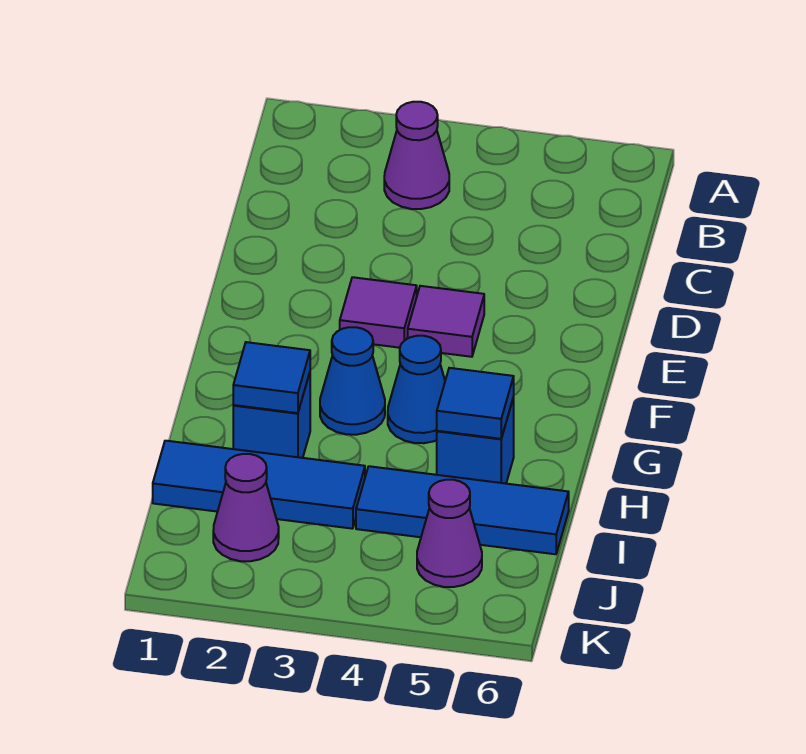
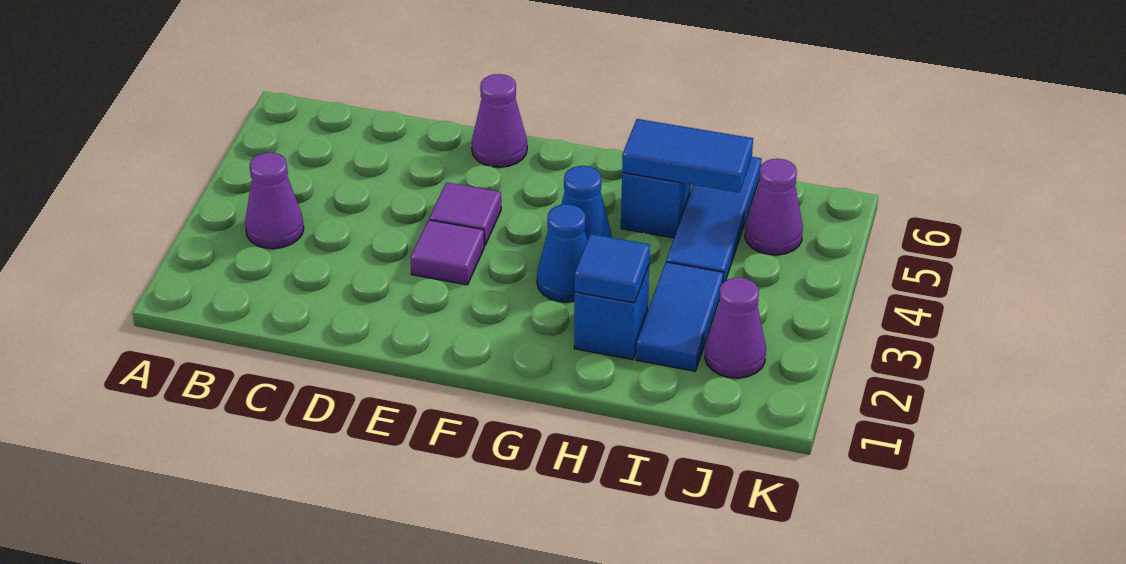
none -> purple 1x1 cone [472,74,527,167]
blue 1x1 tile [437,368,514,439] -> blue 1x2 tile [622,119,753,193]
blue 1x3 tile [153,441,365,529] -> blue 1x2 tile [636,262,724,371]

